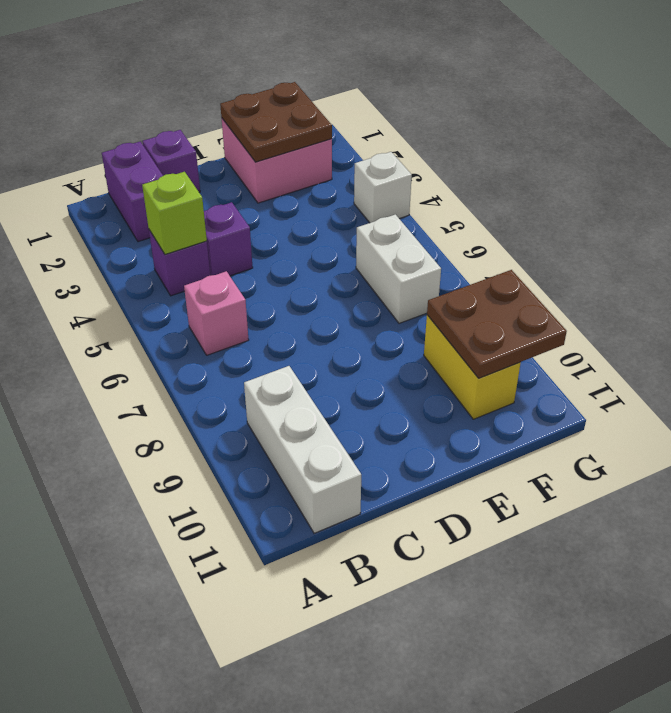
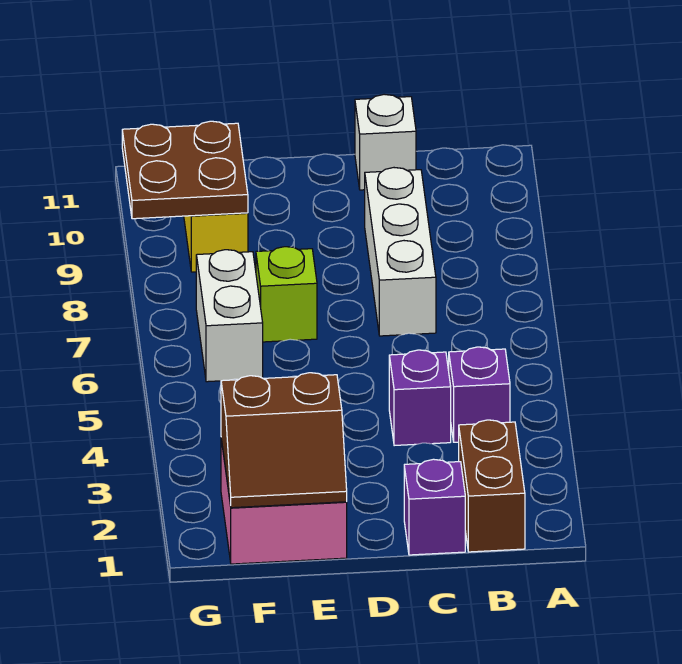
purple 1x2 brick [102,142,163,242] -> brown 1x2 brick [459,420,525,552]
lime 1x1 brick [142,172,207,254] -> lime 1x1 brick moved to [256,247,317,342]
pink 1x1 brick [184,271,249,355] -> none
white 1x3 brick [244,366,361,533] -> white 1x3 brick moved to [365,168,436,336]
brown 2x2 plate [220,82,332,162] -> brown 2x2 slope [221,373,347,508]
white 1x1 brick [354,152,412,223] -> white 1x1 brick moved to [355,94,416,190]

